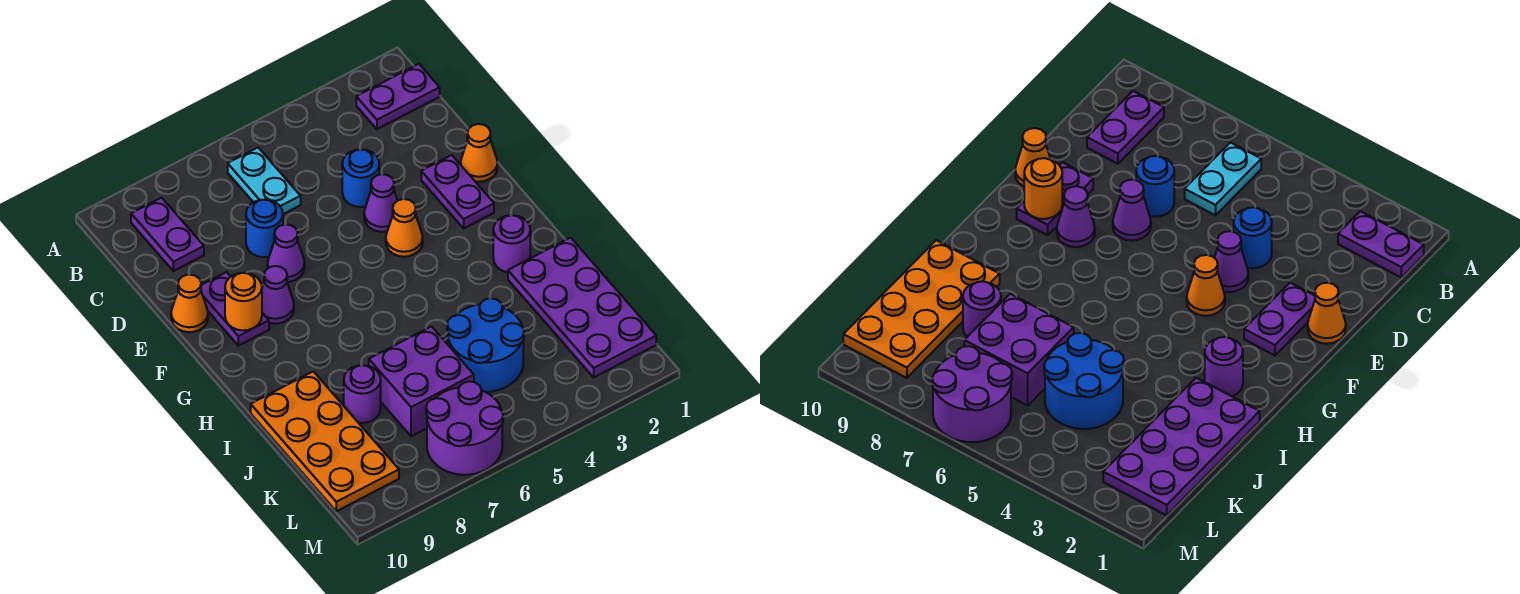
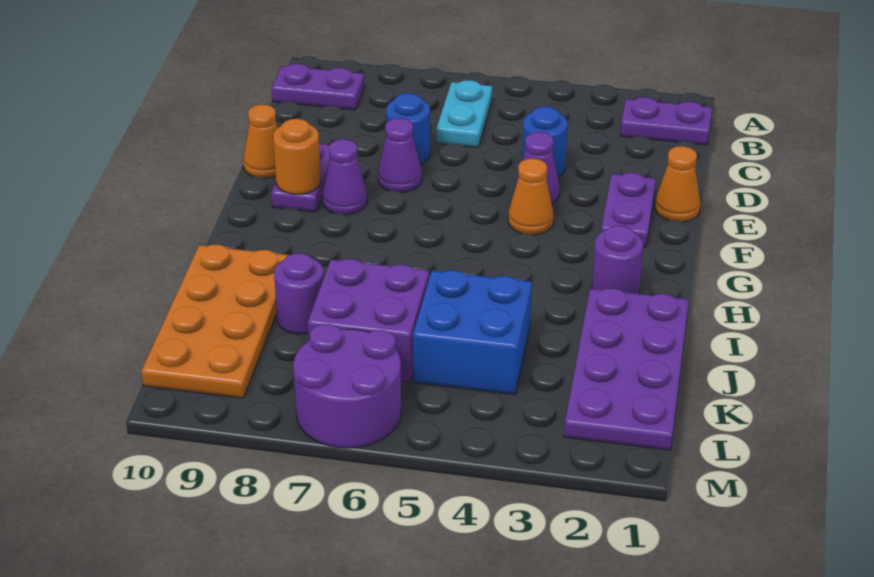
purple 1x2 plate [131,198,204,271] -> purple 1x2 plate turned to [272,64,364,110]
blue 2x2 round brick [447,298,524,392] -> blue 2x2 brick [413,270,532,395]

